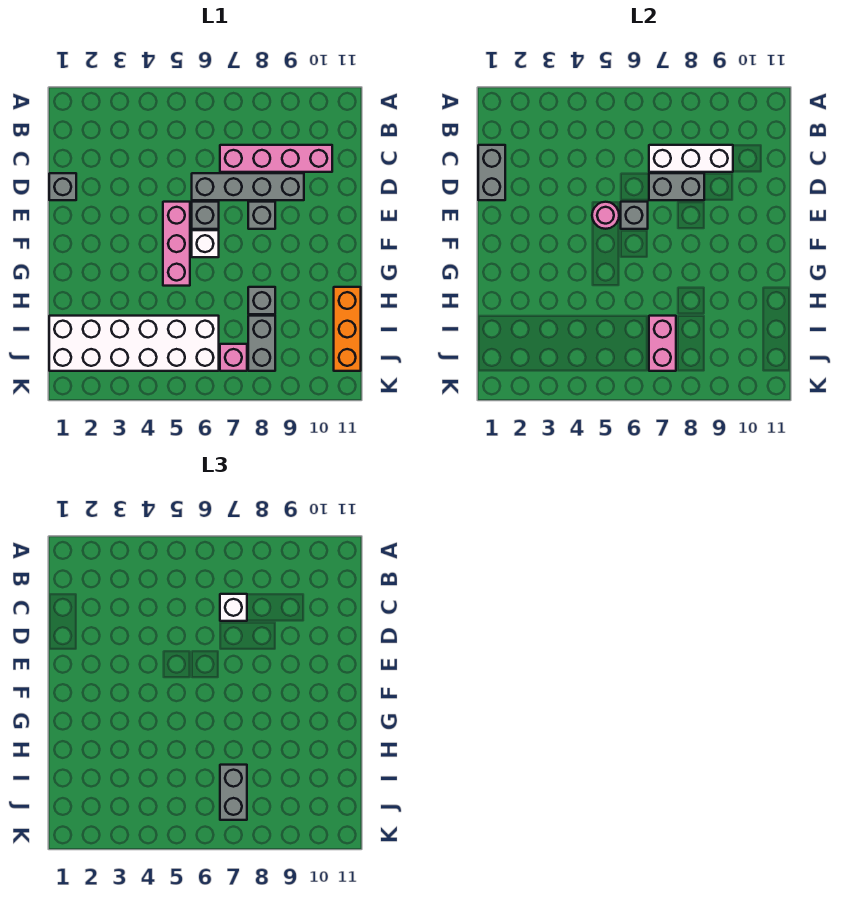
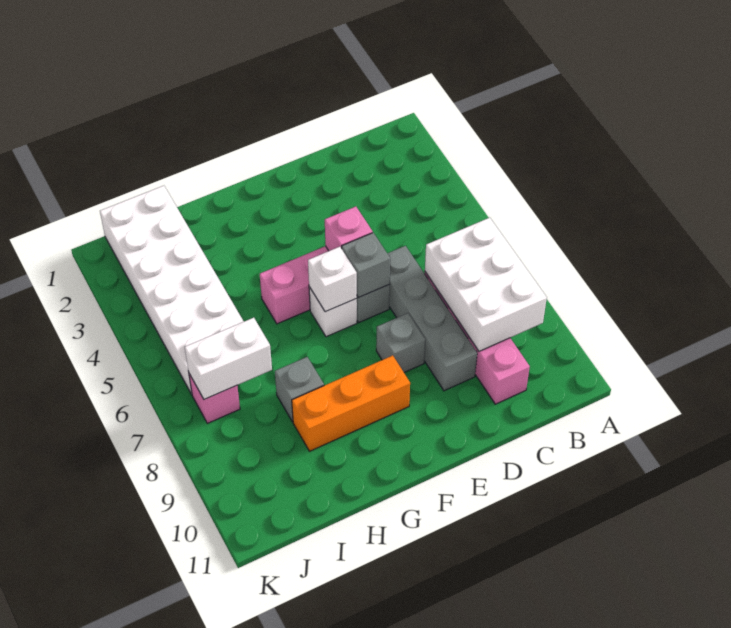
grey 1x2 brick [478,145,505,200] -> none
white 1x3 brick [649,145,733,172] -> white 2x3 brick [425,218,547,351]
white 1x1 brick [220,594,247,621] -> white 1x1 brick moved to [308,247,357,312]
grey 1x1 brick [49,173,76,200] -> none
grey 1x2 brick [649,173,704,200] -> none
pink 1x1 round brick [592,202,619,229] -> pink 1x1 brick [325,207,373,251]
orange 1x3 brick [334,287,361,371] -> orange 1x3 brick moved to [292,355,410,451]
pink 1x2 brick [649,316,676,371] -> white 1x2 brick [185,318,272,399]
grey 1x2 brick [220,765,247,820] -> none
grey 1x2 brick [248,316,275,371] -> none

